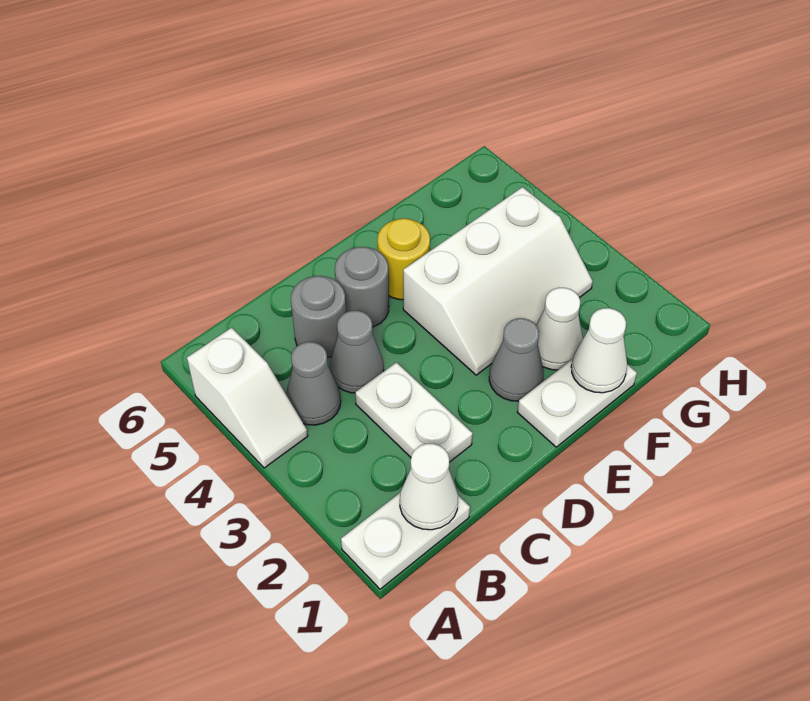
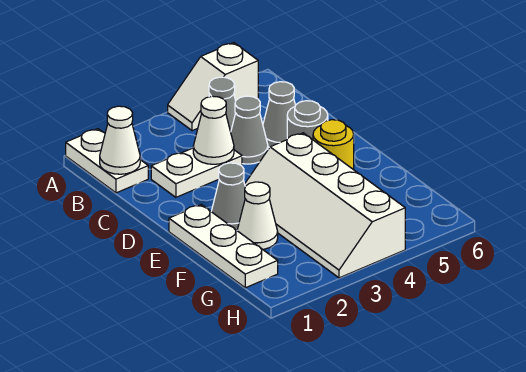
grey 1x1 round brick [291,276,346,358] -> grey 1x1 cone [263,82,296,147]
white 1x2 plate [517,359,637,447] -> white 1x3 plate [169,205,278,288]
white 2x3 slope [403,187,593,375] -> white 2x4 slope [245,133,405,278]
white 1x1 cone [571,308,627,393] -> white 1x1 cone moved to [193,96,234,164]

